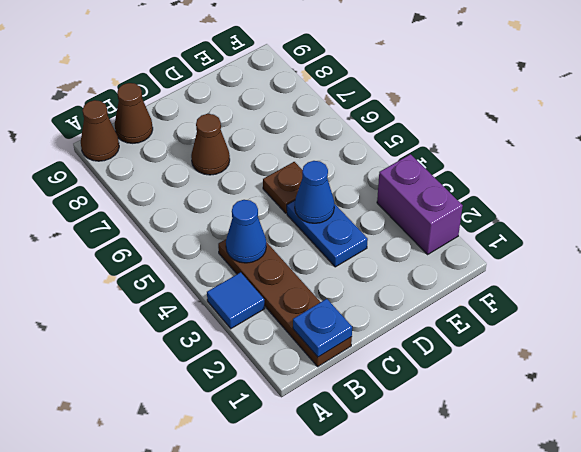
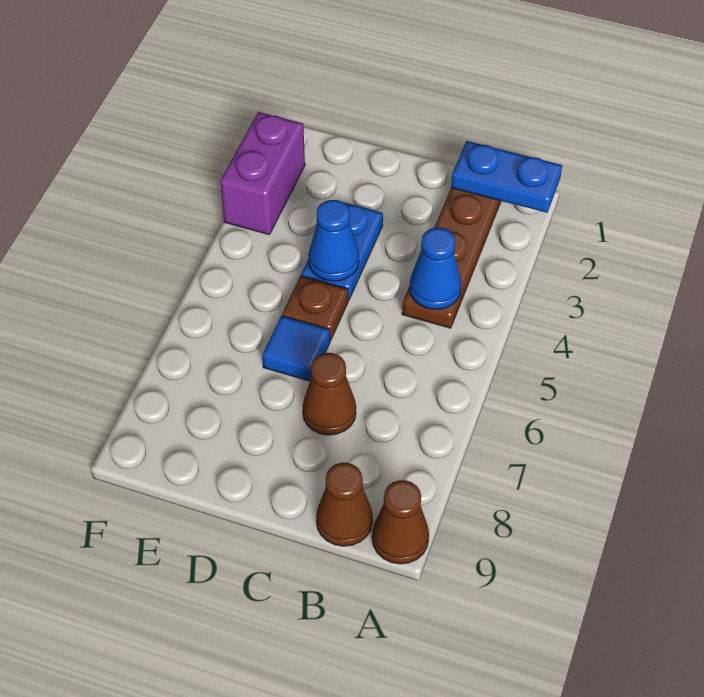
blue 1x1 tile [207,272,265,329] -> blue 1x1 tile moved to [262,316,330,381]
blue 1x1 plate [293,299,352,357] -> blue 1x2 plate [451,141,562,213]

